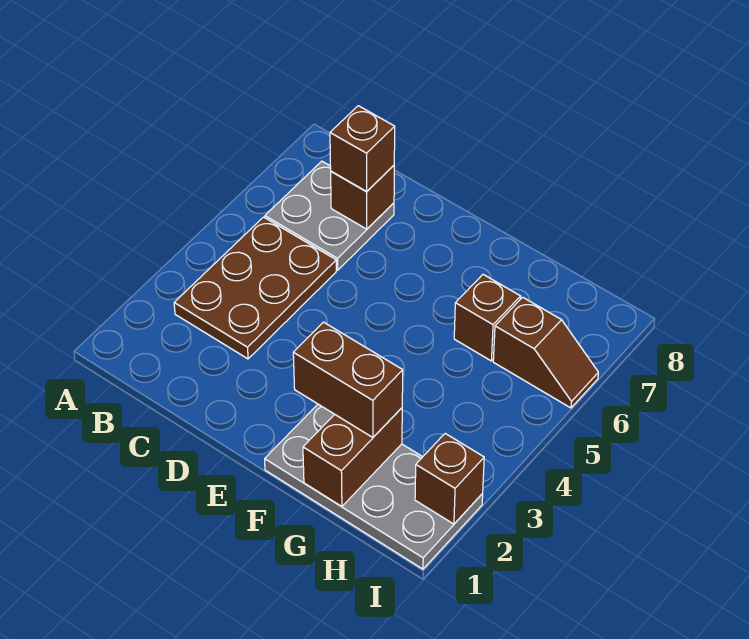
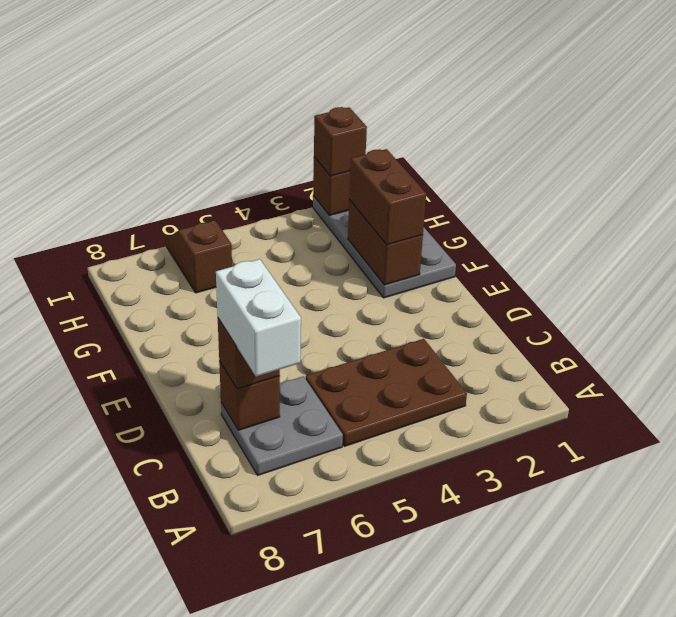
none -> white 1x2 brick [216,259,301,377]
brown 1x2 brick [303,408,402,507] -> brown 1x2 brick turned to [348,200,423,285]
brown 1x1 brick [454,275,521,361] -> brown 1x1 brick moved to [314,107,367,176]

